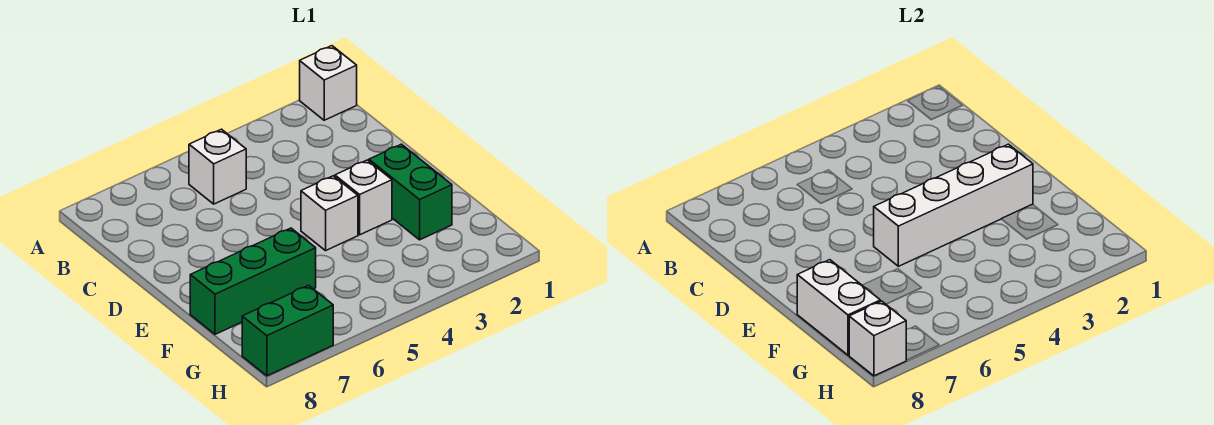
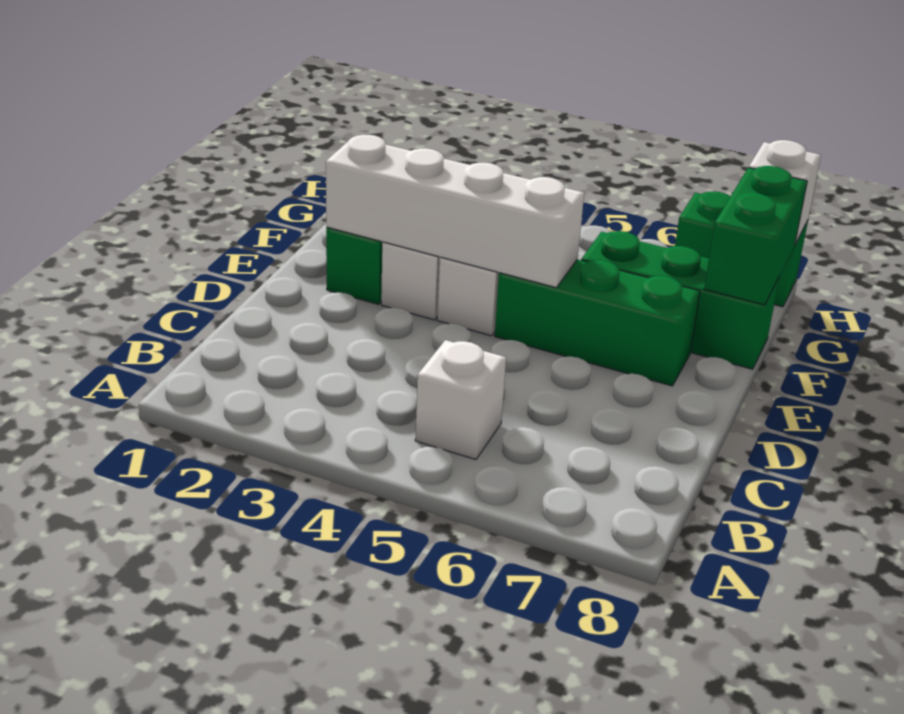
white 1x1 brick [300,46,357,120] -> none
none -> green 1x3 brick [495,259,700,386]
white 1x2 brick [797,260,880,355] -> green 1x2 brick [704,166,807,305]

